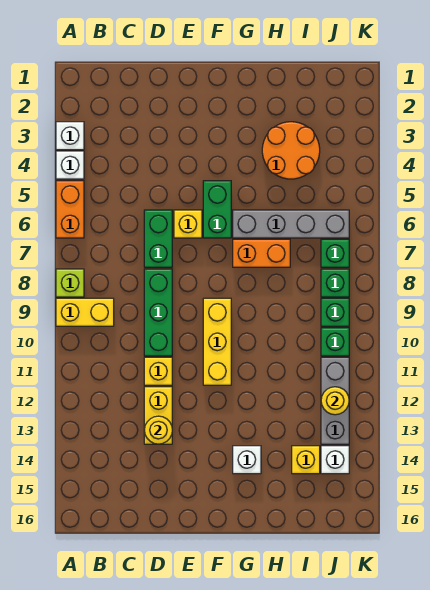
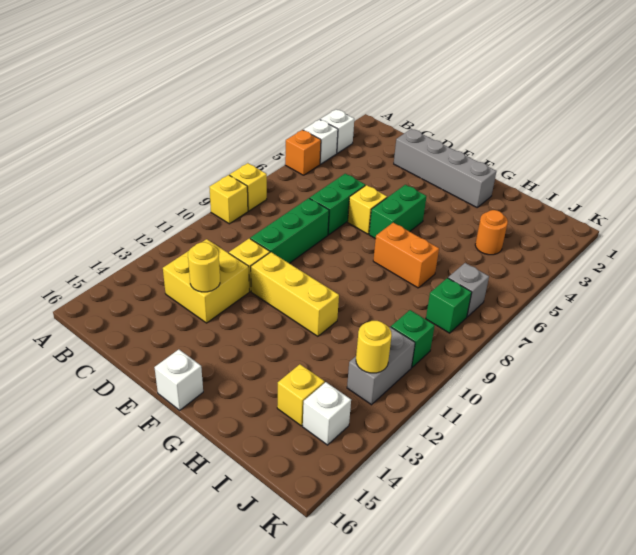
orange 1x2 brick [56,181,84,238] -> orange 1x1 brick [285,130,321,175]
lime 1x1 brick [56,269,84,297] -> yellow 1x1 brick [229,163,267,211]
yellow 1x2 brick [56,298,114,326] -> yellow 1x1 brick [210,175,248,224]
yellow 1x2 brick [144,387,172,444] -> yellow 2x2 brick [163,239,249,323]
yellow 1x3 brick [203,298,231,385] -> yellow 1x3 brick turned to [251,252,339,336]
grey 1x4 brick [233,210,349,238] -> grey 1x4 brick moved to [394,129,496,207]
white 1x1 brick [233,446,261,474] -> white 1x1 brick moved to [154,349,203,410]
orange 2x2 round brick [262,122,320,179] -> orange 1x1 round brick [475,210,508,255]
green 1x1 brick [321,239,349,267] -> grey 1x1 brick [448,263,489,317]
green 1x1 brick [321,298,349,326] -> none
grey 1x3 brick [321,357,349,444] -> grey 1x2 brick [347,327,415,405]

